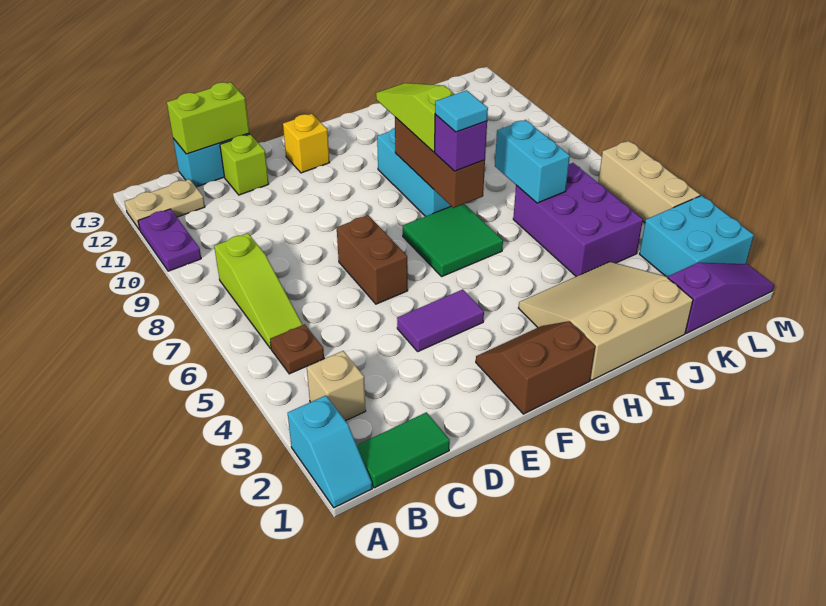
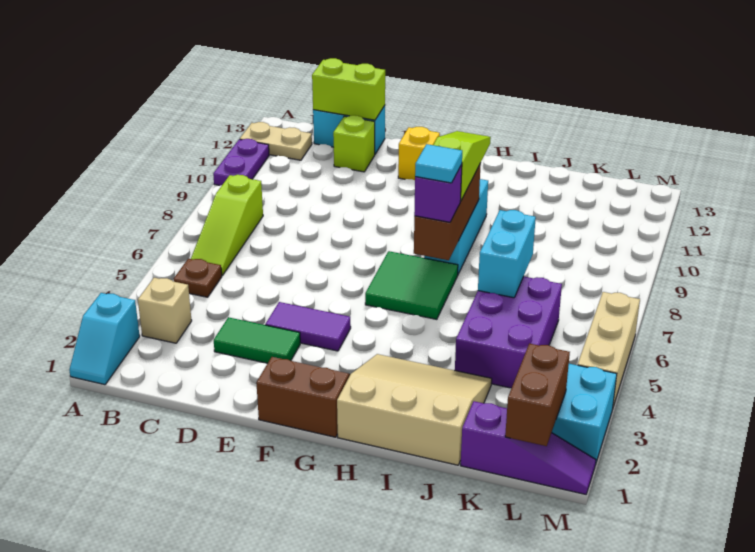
green 1x2 tile [357,412,450,488] -> green 1x2 tile moved to [214,317,300,363]
brown 1x2 brick [337,215,408,304] -> brown 1x2 brick moved to [505,343,570,446]

